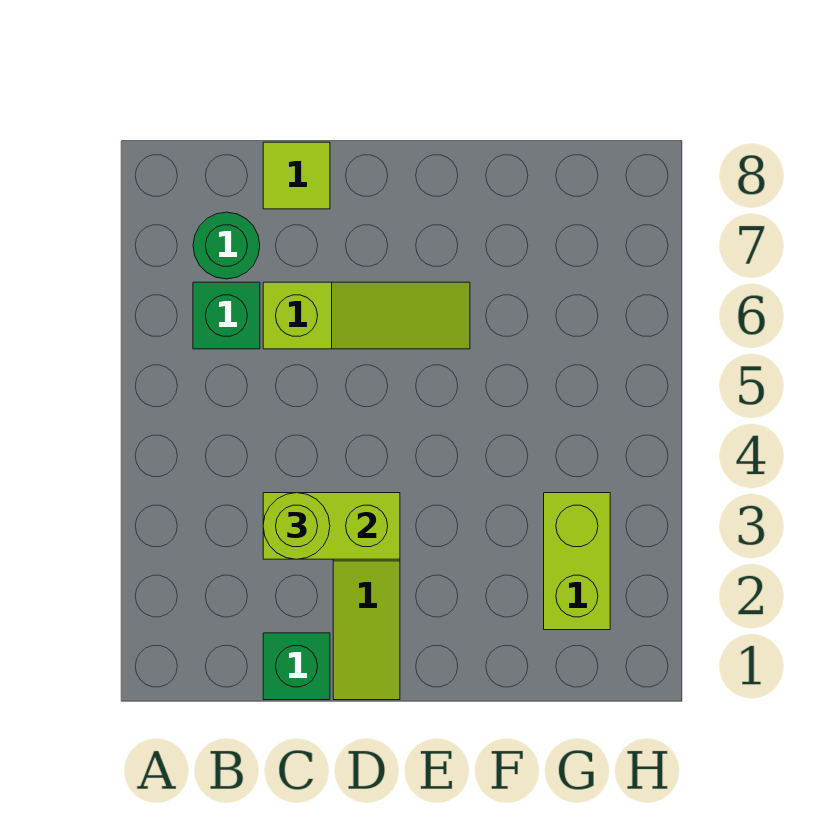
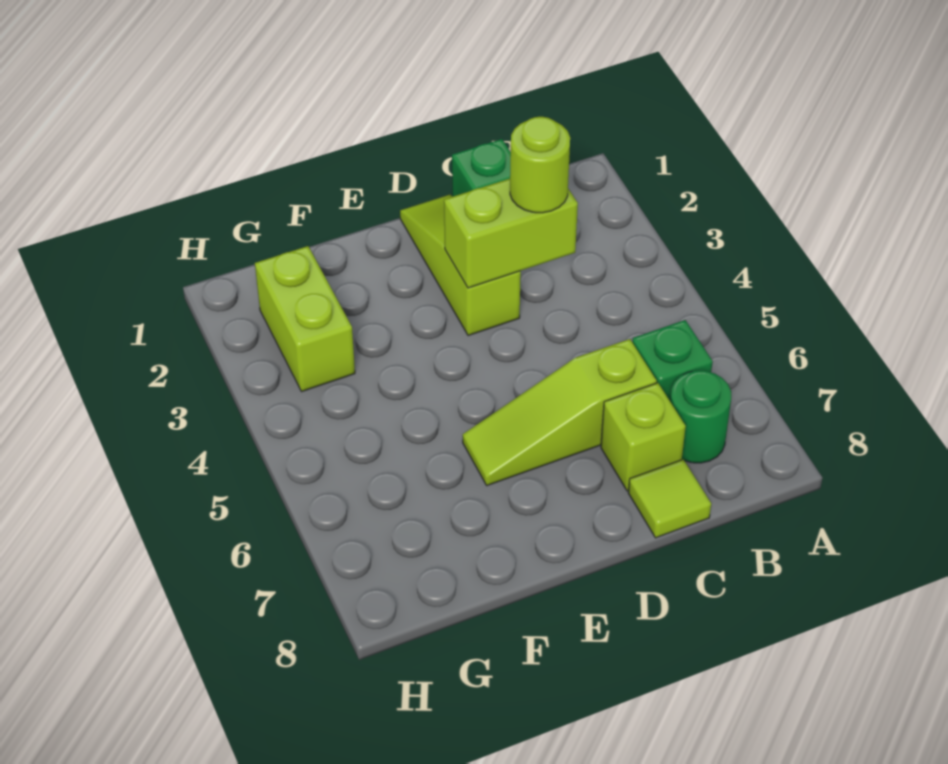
none -> lime 1x1 brick [601,383,686,491]

